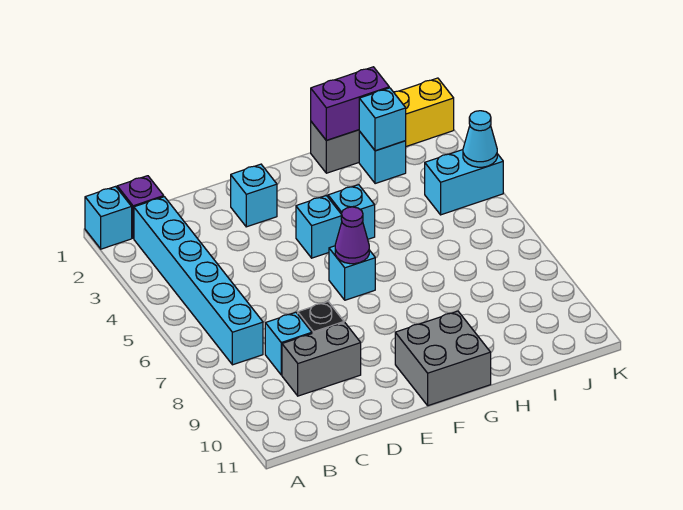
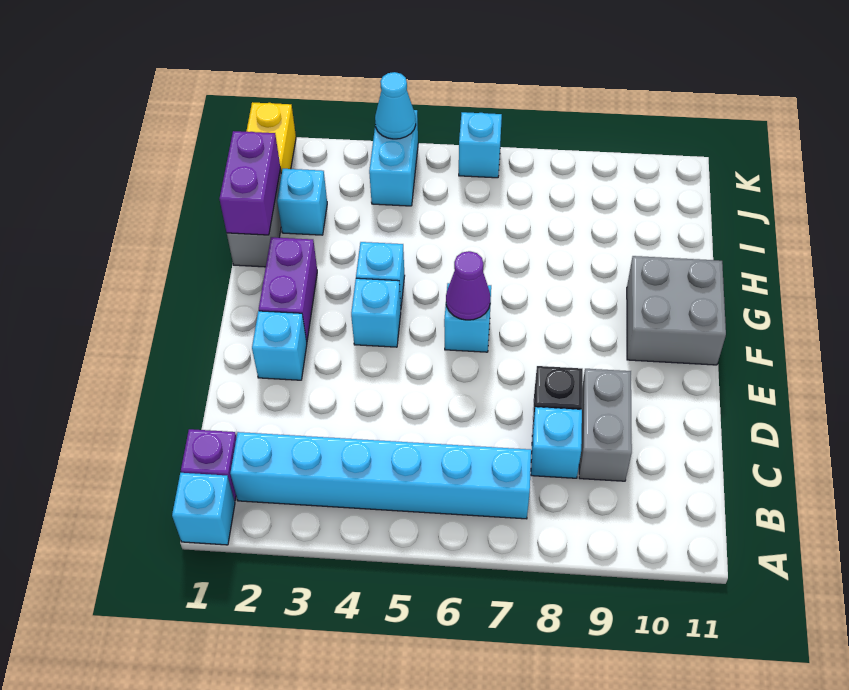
none -> purple 1x2 brick [259,237,317,341]
cyan 1x1 brick [359,88,406,151] -> cyan 1x1 brick moved to [459,112,502,178]

